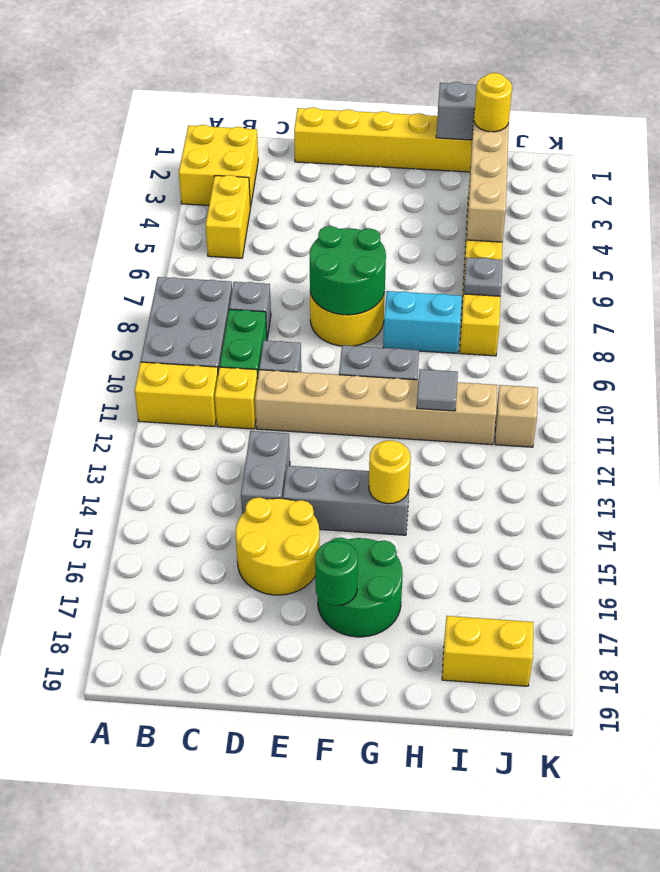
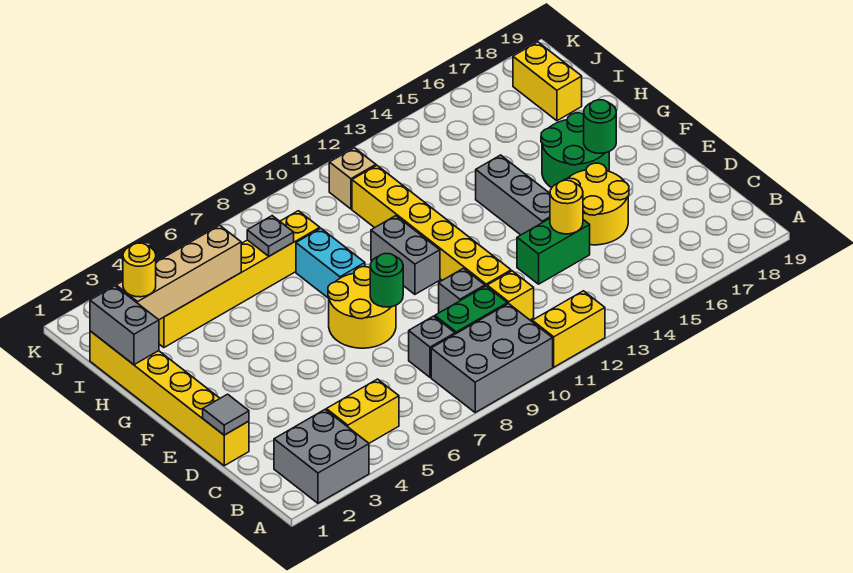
yellow 2x2 brick [179,125,258,208] -> grey 2x2 brick [274,410,369,503]
yellow 1x2 brick [135,362,218,426] -> yellow 1x2 brick turned to [532,291,605,367]
tan 1x6 brick [255,370,497,445] -> yellow 1x6 brick [352,165,511,286]
grey 1x2 brick [241,431,290,514] -> green 1x2 brick [517,219,590,284]
green 2x2 round brick [310,226,386,315] -> green 1x1 round brick [370,254,403,307]
yellow 1x1 round brick [369,440,411,504] -> yellow 1x1 round brick moved to [550,180,583,234]
grey 1x1 tile [417,369,458,411] -> grey 1x1 tile moved to [203,394,249,435]

